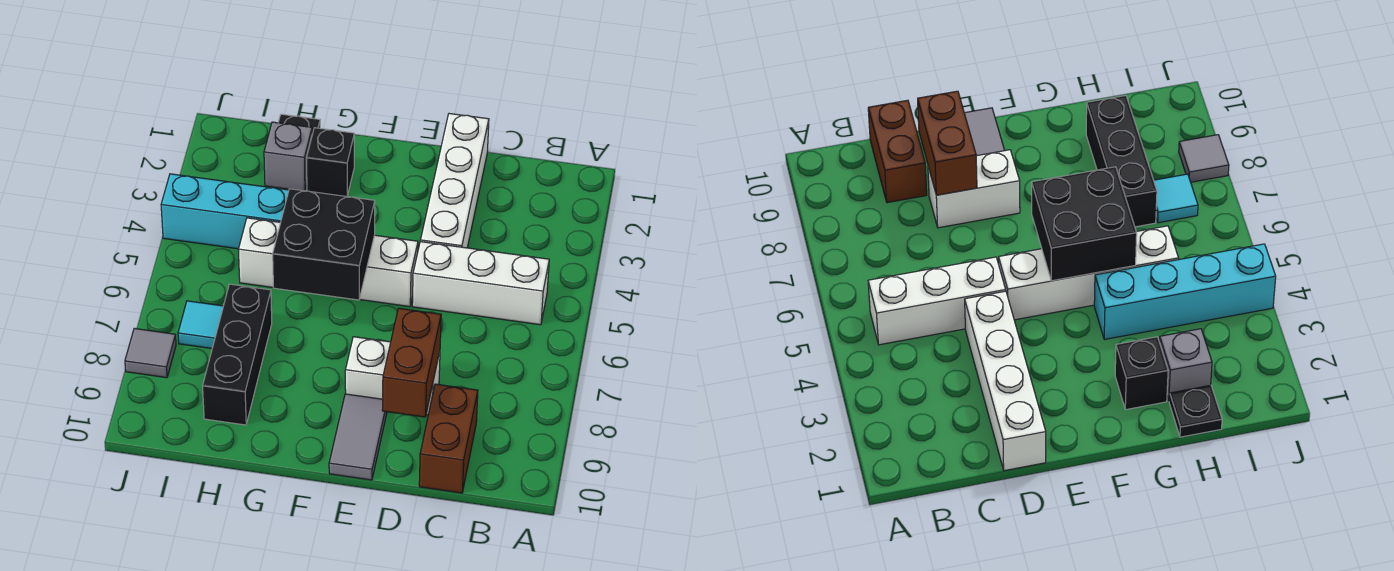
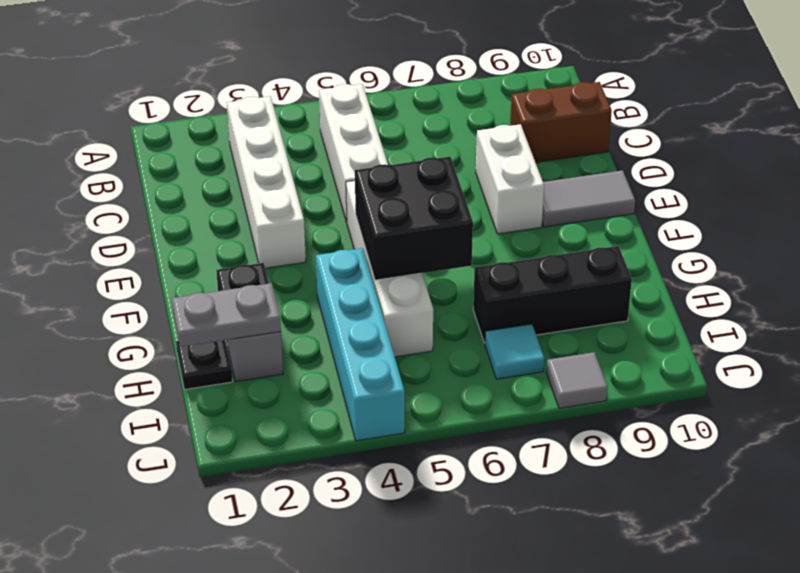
white 1x4 brick [420,114,489,248] -> white 1x4 brick turned to [227,96,306,268]
brown 1x2 brick [382,308,441,417] -> none
none -> grey 1x2 plate [172,283,281,347]

